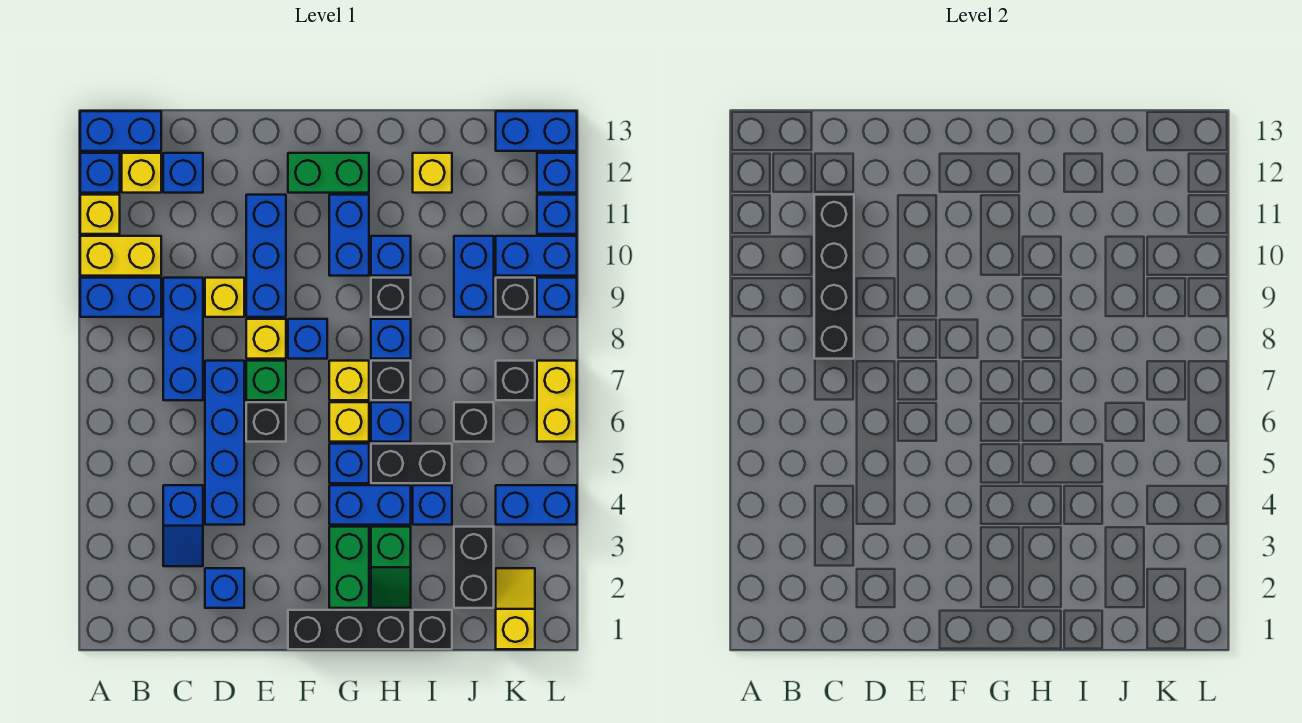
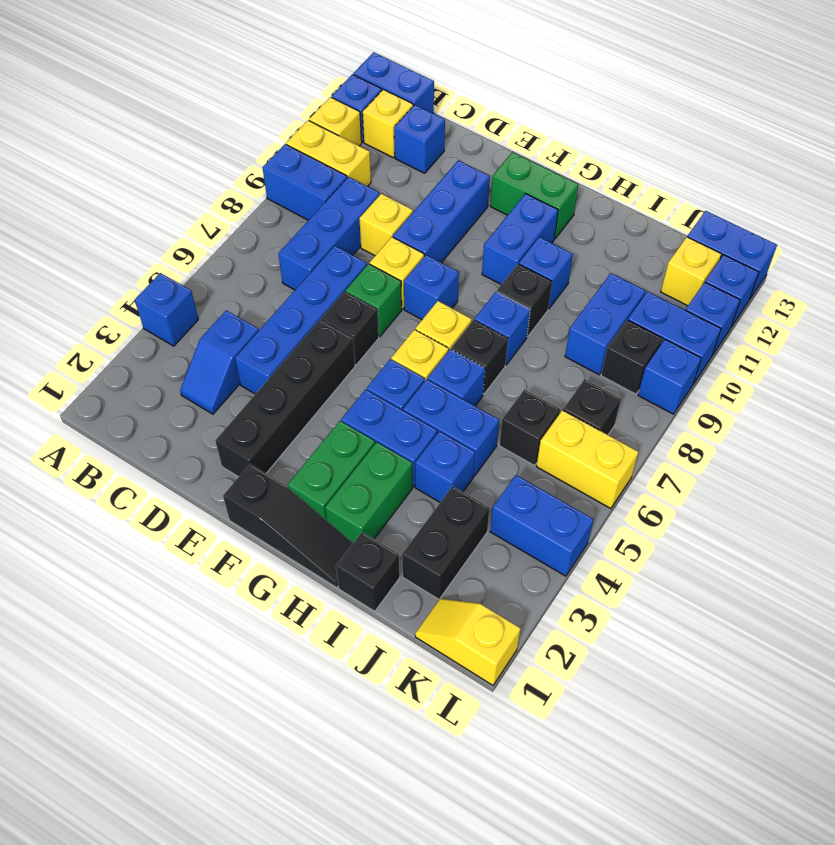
black 1x4 brick [814,195,854,359] -> black 1x4 brick moved to [215,320,355,477]
blue 1x1 brick [205,568,244,608] -> blue 1x1 brick moved to [135,273,198,346]
black 1x3 brick [288,610,411,649] -> black 1x3 slope [223,464,353,588]
green 1x2 slope [371,527,411,608] -> green 1x2 brick [325,442,413,543]
black 1x2 brick [371,444,452,483] -> blue 1x2 brick [403,379,499,476]
yellow 1x1 brick [413,153,452,193] -> yellow 1x1 brick moved to [661,237,721,306]
yellow 1x2 slope [496,568,535,649] -> yellow 1x2 slope turned to [415,599,521,685]
yellow 1x2 brick [537,361,577,442] -> yellow 1x2 brick turned to [536,410,638,509]

